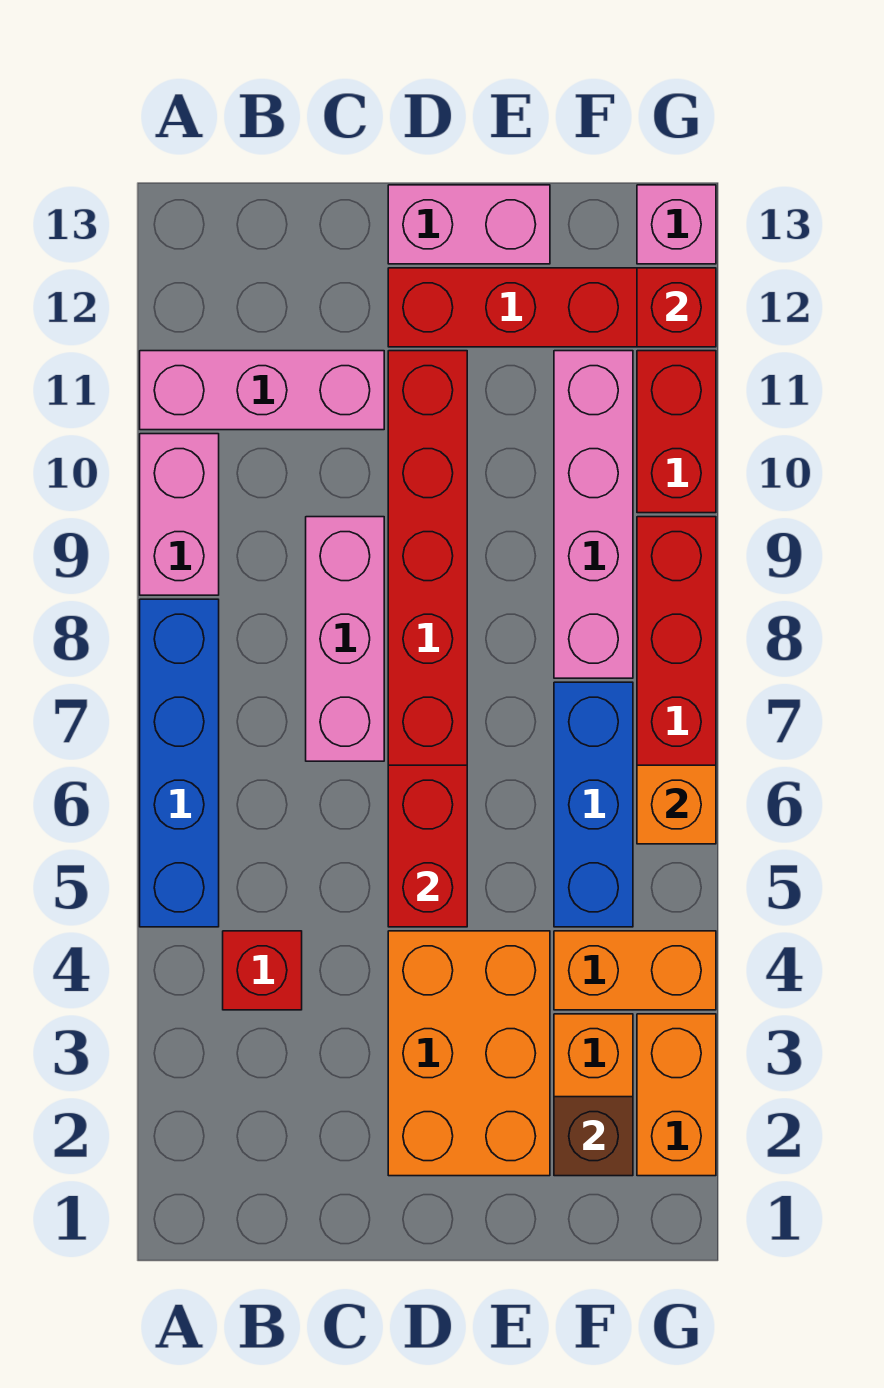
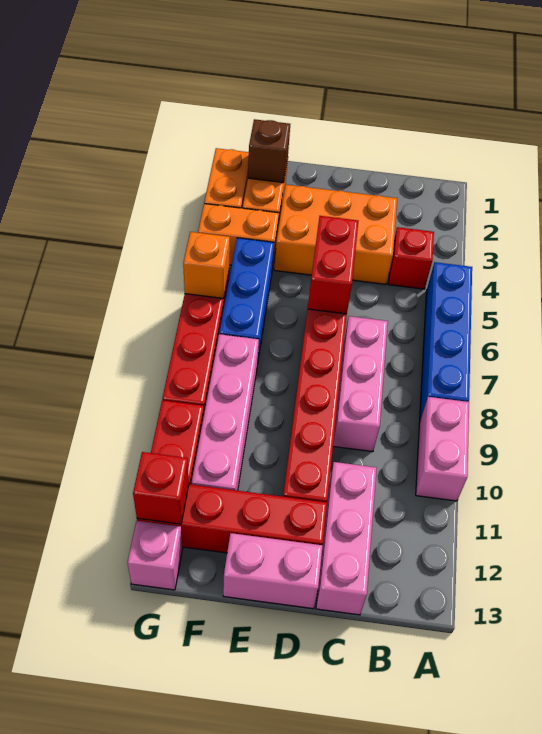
pink 1x3 brick [140,351,384,430] -> pink 1x3 brick turned to [316,462,377,615]
orange 2x3 brick [388,931,550,1176] -> orange 2x3 brick turned to [274,185,397,284]

